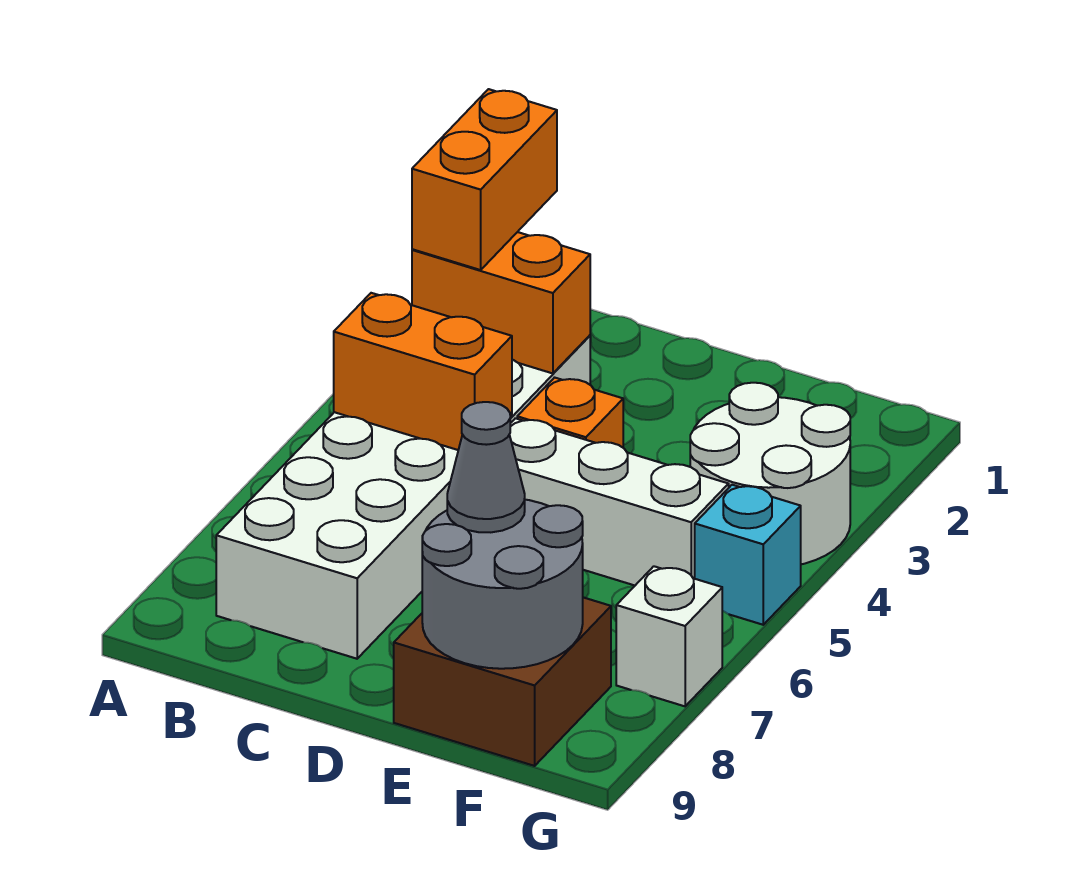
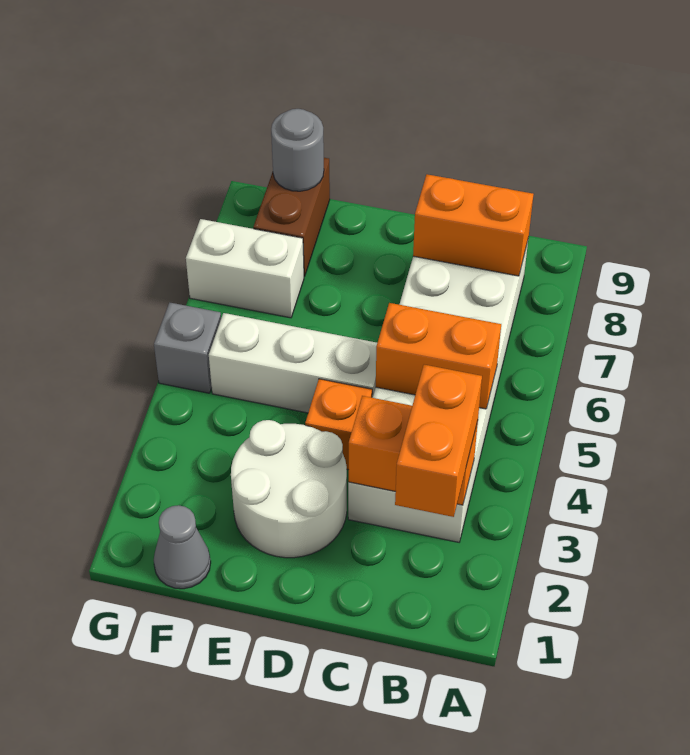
none -> orange 1x2 brick [413,174,533,276]
brown 2x2 brick [394,597,611,766] -> brown 1x2 brick [253,158,330,277]
grey 2x2 round brick [422,500,583,669] -> grey 1x1 round brick [271,109,324,191]
grey 1x1 cone [447,402,525,532] -> grey 1x1 cone moved to [154,505,211,589]
white 2x2 round brick [690,383,850,564] -> white 2x2 round brick moved to [231,420,347,558]
cyan 1x1 brick [695,485,801,625] -> grey 1x1 brick [154,302,221,393]
white 1x1 brick [616,566,722,706] -> white 1x2 brick [186,219,304,318]

